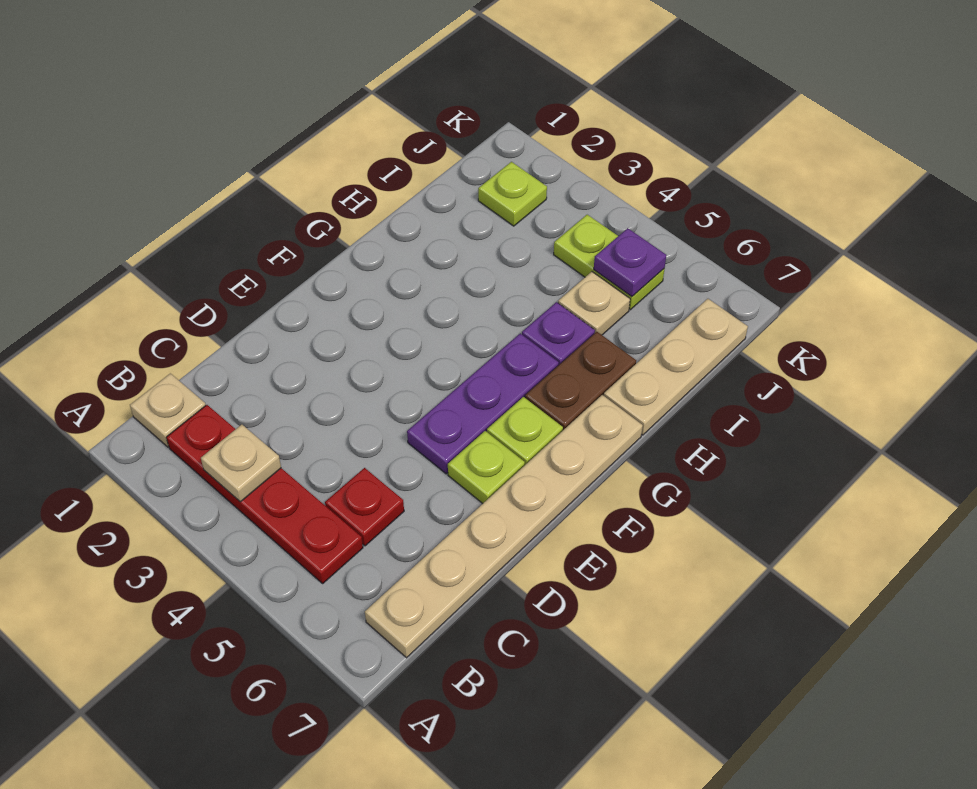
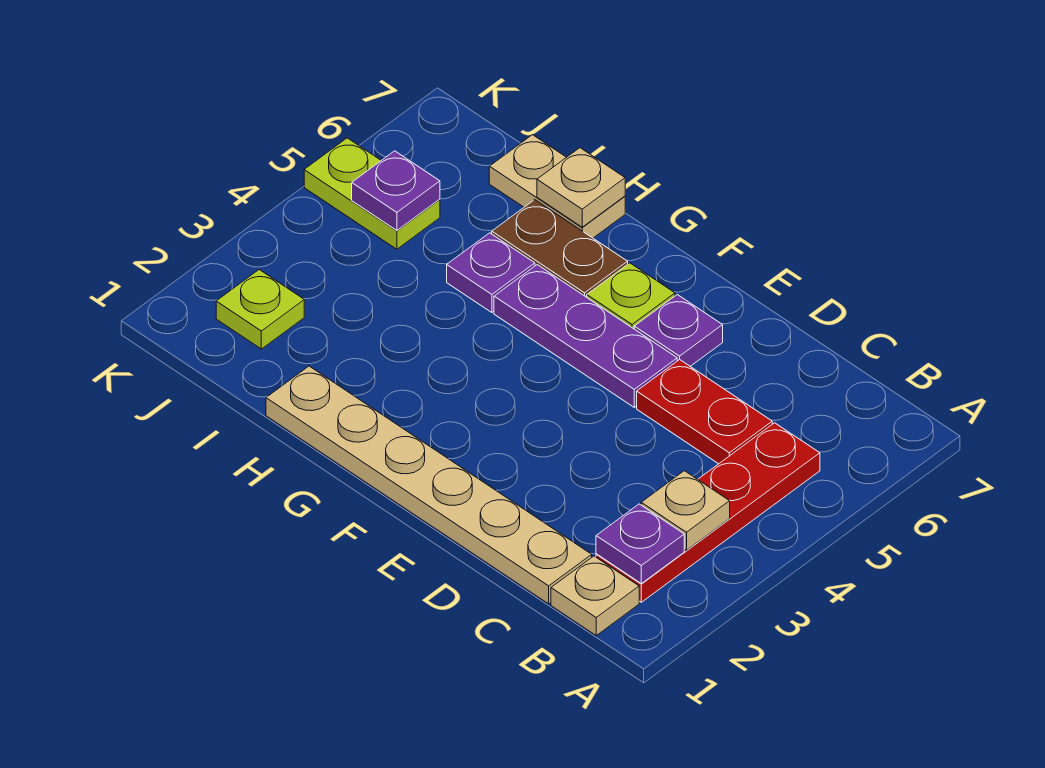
none -> purple 1x1 plate [596,504,684,584]
tan 1x6 plate [365,395,643,658] -> tan 1x6 plate moved to [266,366,592,604]
red 1x1 plate [325,468,404,546] -> red 1x2 plate [637,360,772,464]
lime 1x1 plate [448,431,525,503] -> purple 1x1 plate [634,295,723,366]
tan 1x3 plate [604,299,748,435] -> tan 1x2 plate [489,135,625,238]
tan 1x1 plate [558,272,630,335] -> tan 1x1 plate moved to [537,148,625,227]
lime 1x2 plate [554,215,664,310] -> lime 1x2 plate turned to [304,138,440,249]

